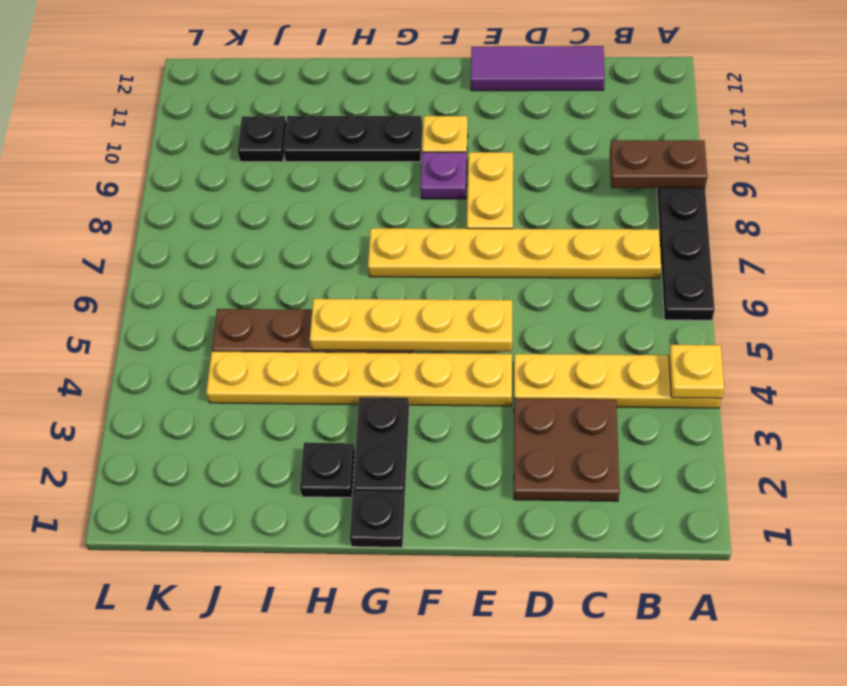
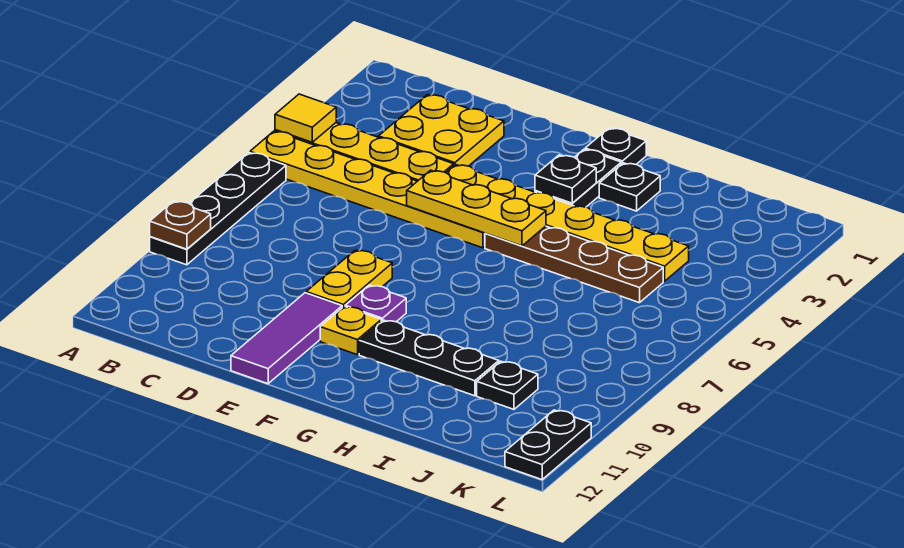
yellow 1x1 plate [669,345,724,398] -> yellow 1x1 tile [275,94,336,142]
brown 1x2 plate [610,140,707,188] -> brown 1x1 plate [150,201,211,249]
yellow 1x6 plate [368,228,661,278] -> yellow 1x6 plate moved to [250,131,485,248]
brown 2x2 plate [514,399,620,501] -> yellow 2x2 plate [378,94,504,166]
purple 1x3 tile [471,46,605,91] -> purple 1x3 tile turned to [231,293,342,384]
yellow 1x4 plate [310,299,512,352] -> yellow 1x3 plate [407,170,546,246]
none -> black 1x1 plate [535,155,596,203]
none -> black 1x2 plate [505,410,591,480]

